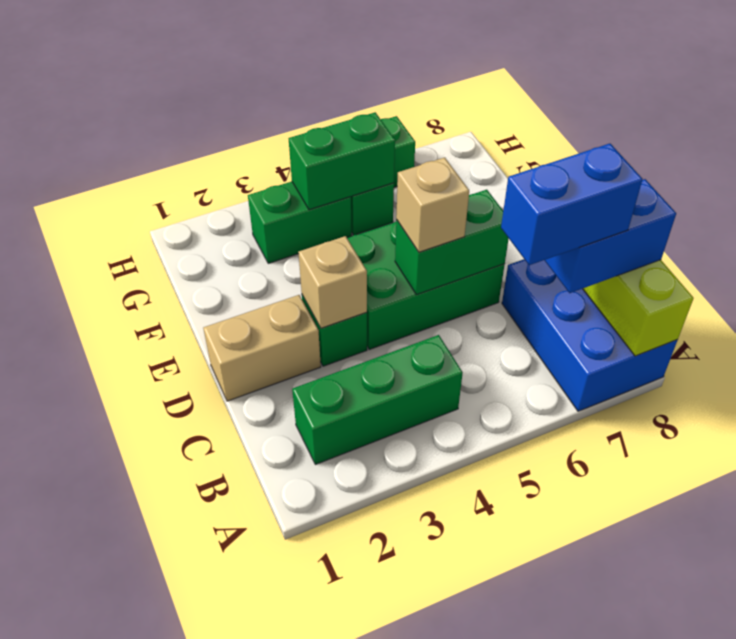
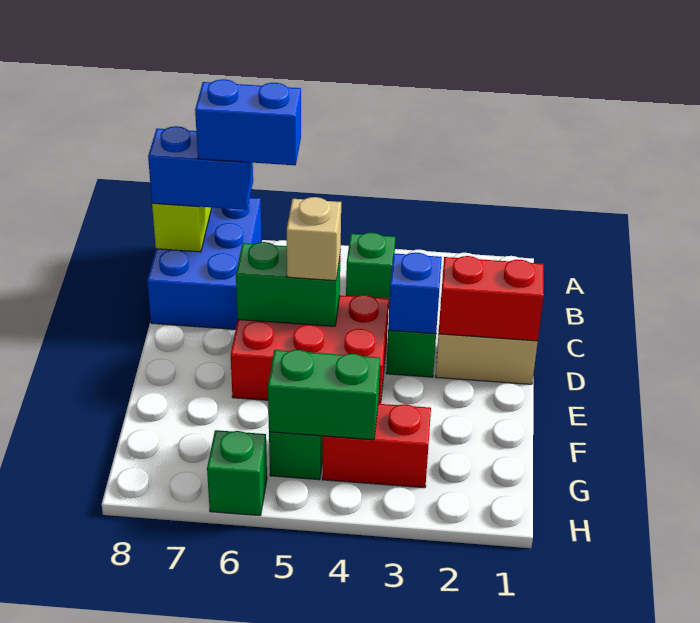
green 1x3 brick [292,335,463,465] -> green 1x1 brick [346,233,395,300]
none -> red 1x2 brick [439,256,544,341]
tan 1x1 brick [298,236,367,328] -> blue 1x1 brick [388,253,442,334]
green 2x3 brick [347,222,505,350] -> red 2x3 brick [231,295,389,404]
green 1x2 brick [248,182,352,263] -> red 1x2 brick [322,404,431,488]

